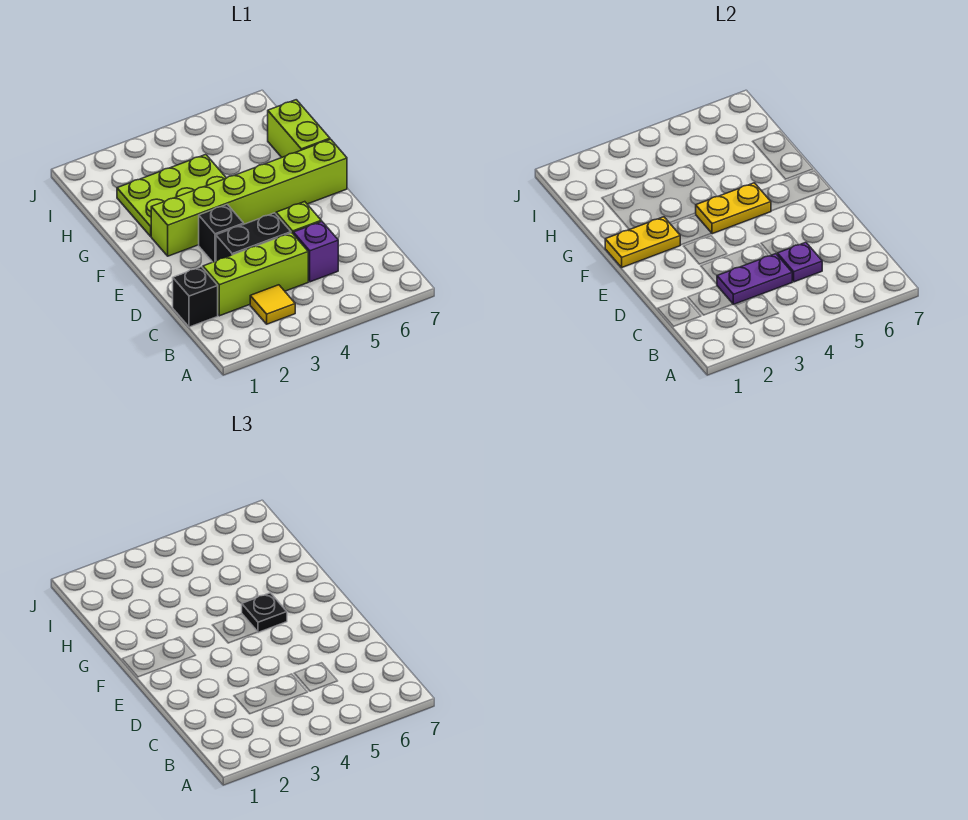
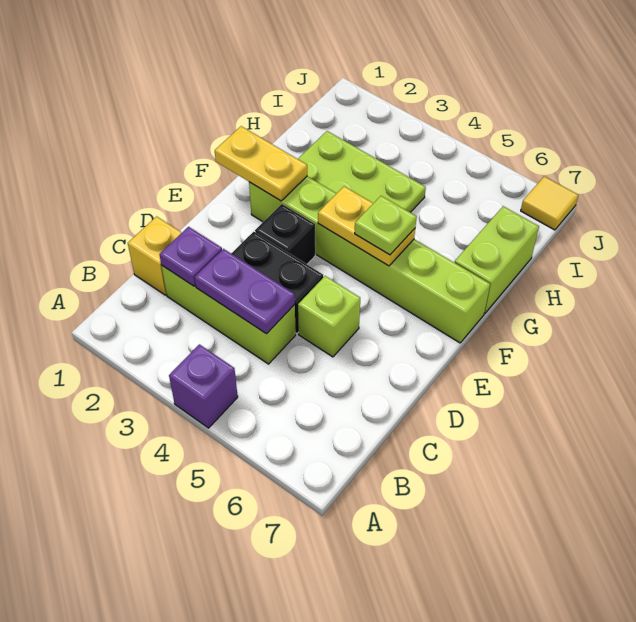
yellow 1x1 tile [250,285,295,324] -> yellow 1x1 tile moved to [521,176,578,230]
black 1x1 brick [173,267,218,327] -> yellow 1x1 brick [128,217,182,295]
purple 1x1 brick [293,221,338,282] -> purple 1x1 brick moved to [169,344,238,428]
purple 1x1 plate [777,242,822,282] -> purple 1x1 plate moved to [159,227,222,286]
black 1x1 plate [242,593,287,632] -> lime 1x1 plate [355,196,417,255]

